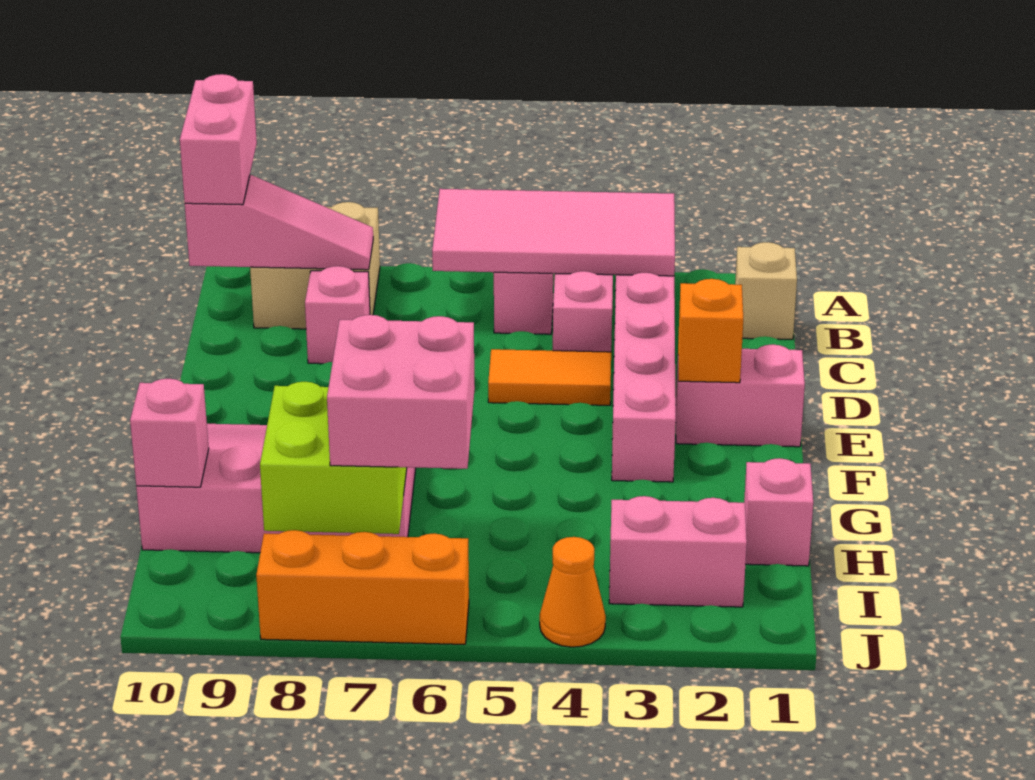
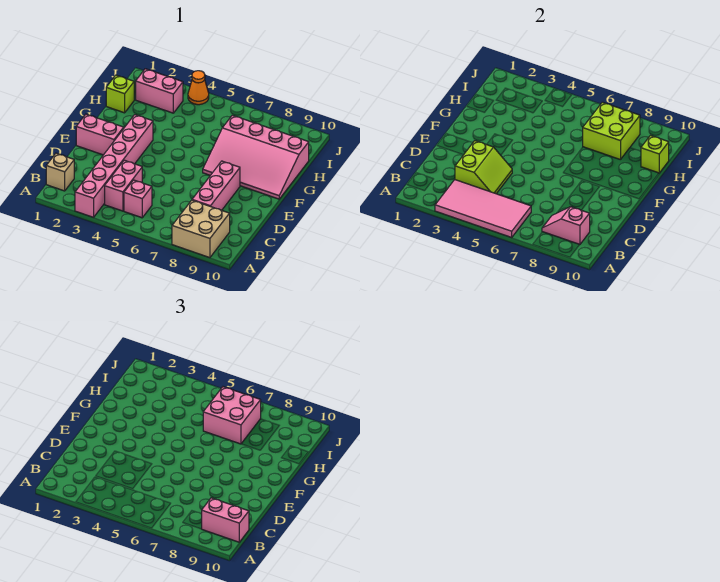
pink 1x2 brick [180,74,257,205] -> pink 1x2 brick turned to [202,498,249,542]
pink 1x3 slope [185,175,373,270] -> pink 1x2 slope [542,207,590,245]
none -> lime 2x2 slope [455,141,512,194]
pink 1x1 brick [305,266,370,364] -> pink 1x3 brick [192,161,240,210]
orange 1x2 tile [488,349,611,405] -> none
orange 1x1 brick [678,279,743,383] -> none
pink 1x1 brick [744,458,813,566] -> lime 1x1 brick [106,75,134,113]
pink 1x1 brick [130,379,209,487] -> lime 1x1 brick [641,135,669,173]
orange 1x3 brick [256,530,469,644] -> none

